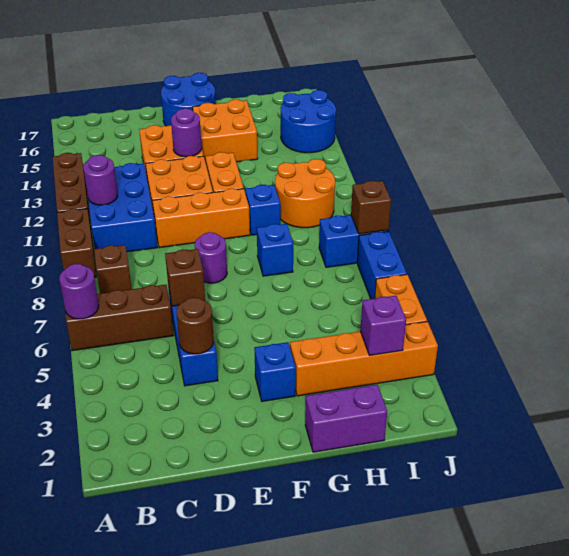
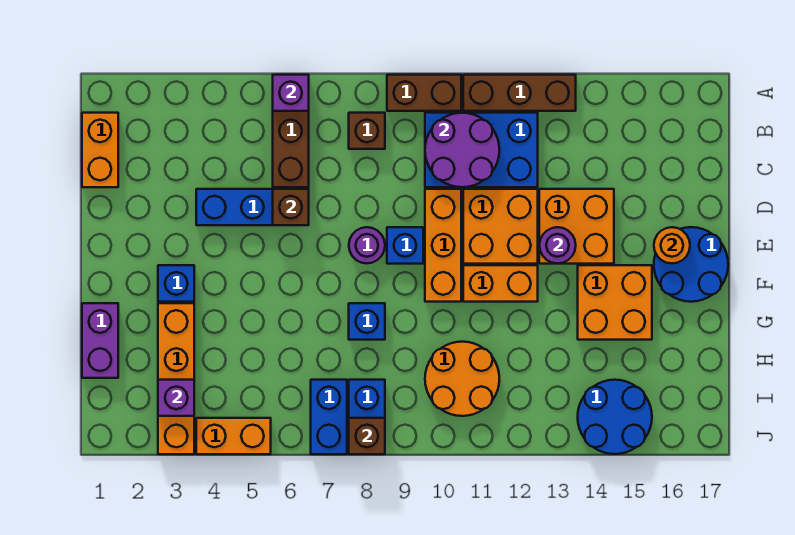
purple 1x1 round brick [59,264,99,319] -> purple 1x1 brick [273,75,309,111]
none -> orange 1x2 brick [82,113,118,187]
purple 1x1 round brick [83,155,118,205] -> purple 2x2 round brick [425,113,499,187]
brown 1x1 round brick [176,297,214,354] -> none
none -> orange 1x1 round brick [654,227,690,263]
blue 1x1 brick [245,185,280,235] -> blue 1x1 brick moved to [387,227,423,264]
blue 1x2 brick [357,231,407,299] -> blue 1x2 brick turned to [311,380,347,454]

